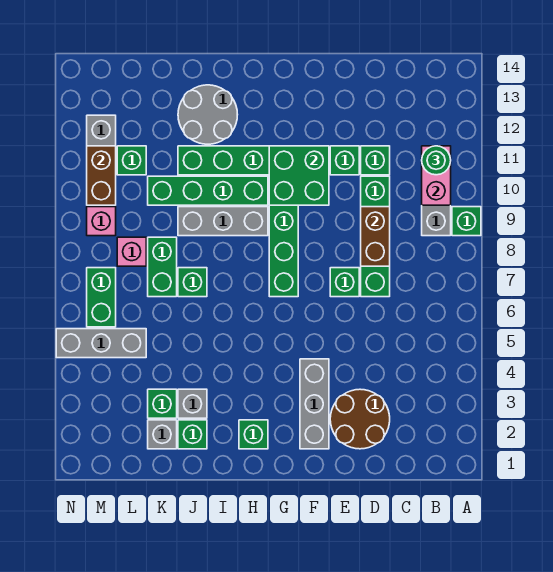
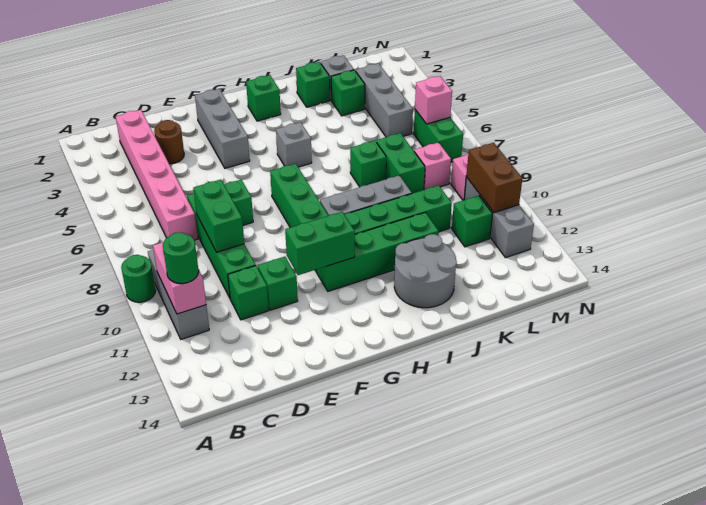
green 1x1 brick [452,207,481,236] -> green 1x1 round brick [121,255,156,302]
none -> pink 1x6 brick [116,110,198,240]
brown 2x2 round brick [330,389,390,449] -> brown 1x1 round brick [154,120,184,164]
brown 1x2 brick [361,207,390,266] -> green 1x2 brick [193,180,244,252]
green 2x2 brick [269,146,329,205] -> green 1x2 brick [285,212,355,275]
grey 1x1 brick [178,389,207,418] -> grey 1x1 brick moved to [276,122,312,167]
grey 1x3 brick [56,329,146,358] -> grey 1x3 brick turned to [356,63,413,137]
none -> pink 1x1 brick [415,76,452,124]

